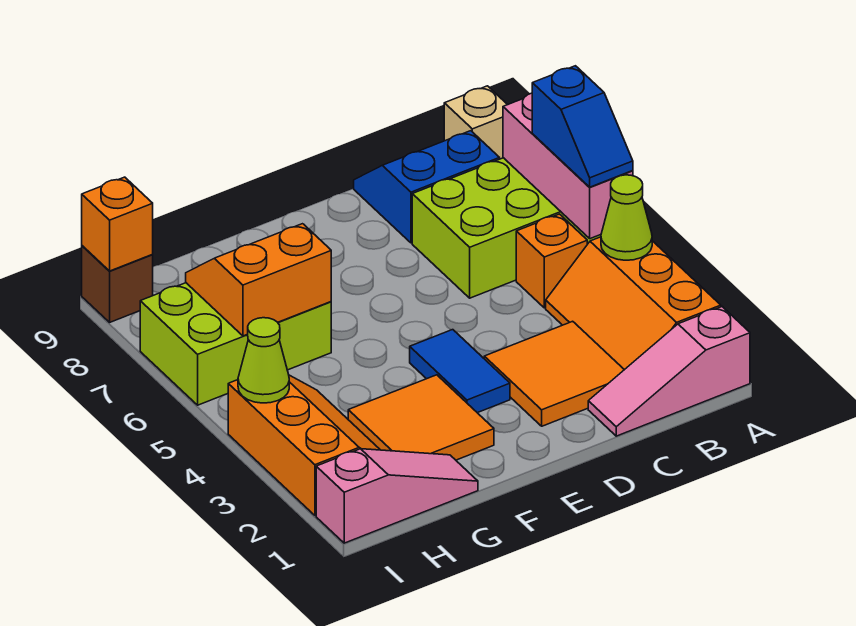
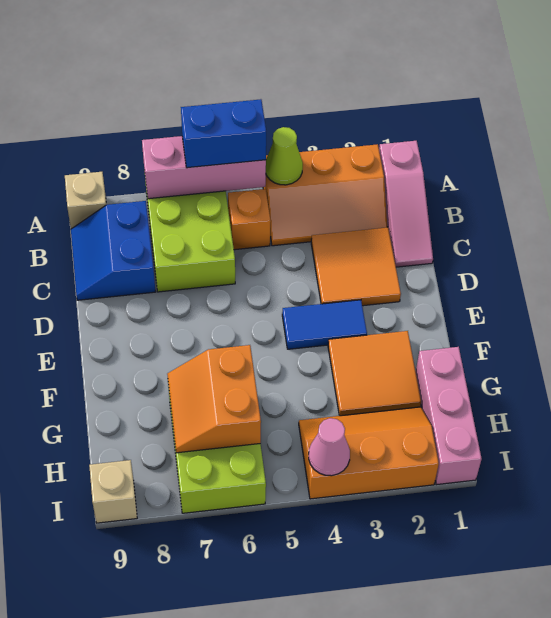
blue 1x2 slope [532,66,633,187] -> blue 1x2 brick [181,99,266,168]
pink 1x3 slope [316,449,478,543] -> pink 1x3 brick [416,347,482,485]
lime 1x1 cone [238,318,289,403] -> pink 1x1 cone [309,418,350,476]
brown 1x1 brick [82,246,153,322] -> tan 1x1 brick [89,460,137,523]
orange 1x1 brick [82,177,153,271] -> none

